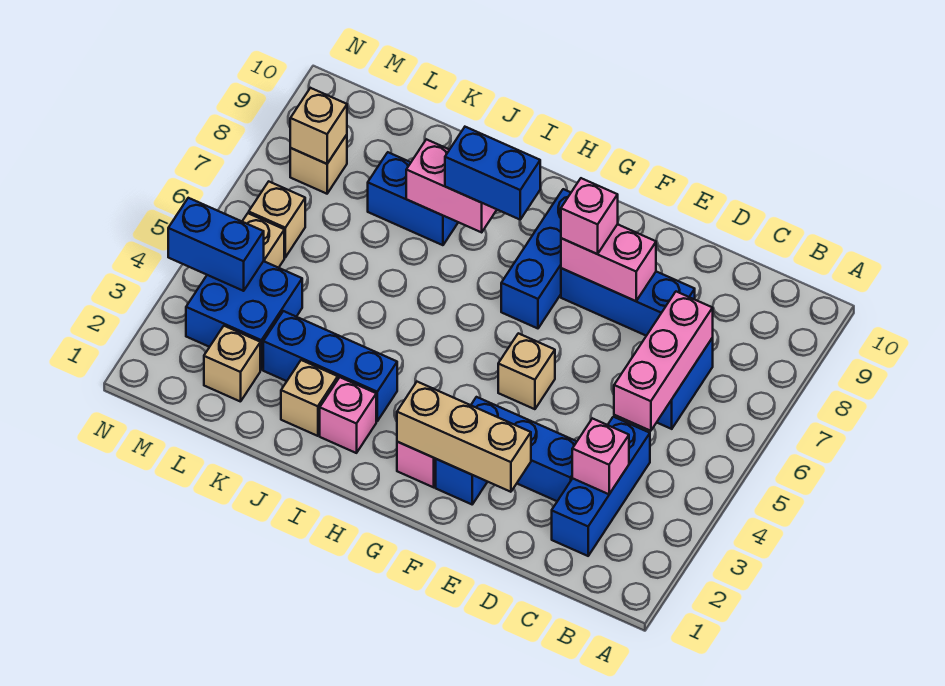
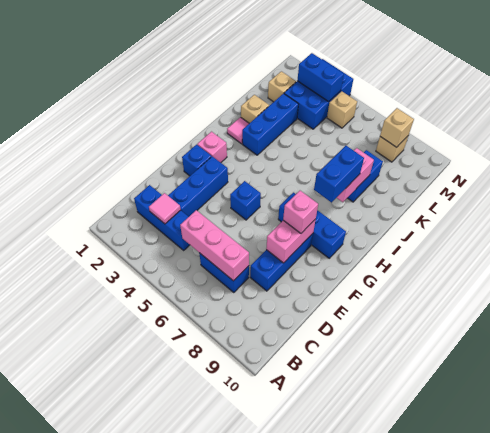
pink 1x1 brick [572,418,629,494] -> pink 1x1 tile [149,193,181,224]
tan 1x3 brick [397,382,531,492] -> none
tan 1x1 brick [498,333,555,409] -> blue 1x1 brick [230,181,261,220]
pink 1x1 brick [320,377,376,453] -> pink 1x1 tile [227,117,249,144]
blue 2x2 brick [186,261,302,370] -> blue 2x3 brick [284,59,353,129]
blue 1x2 brick [168,198,264,291] -> blue 1x2 brick turned to [297,53,344,102]
tan 1x1 brick [249,182,305,257] -> none

